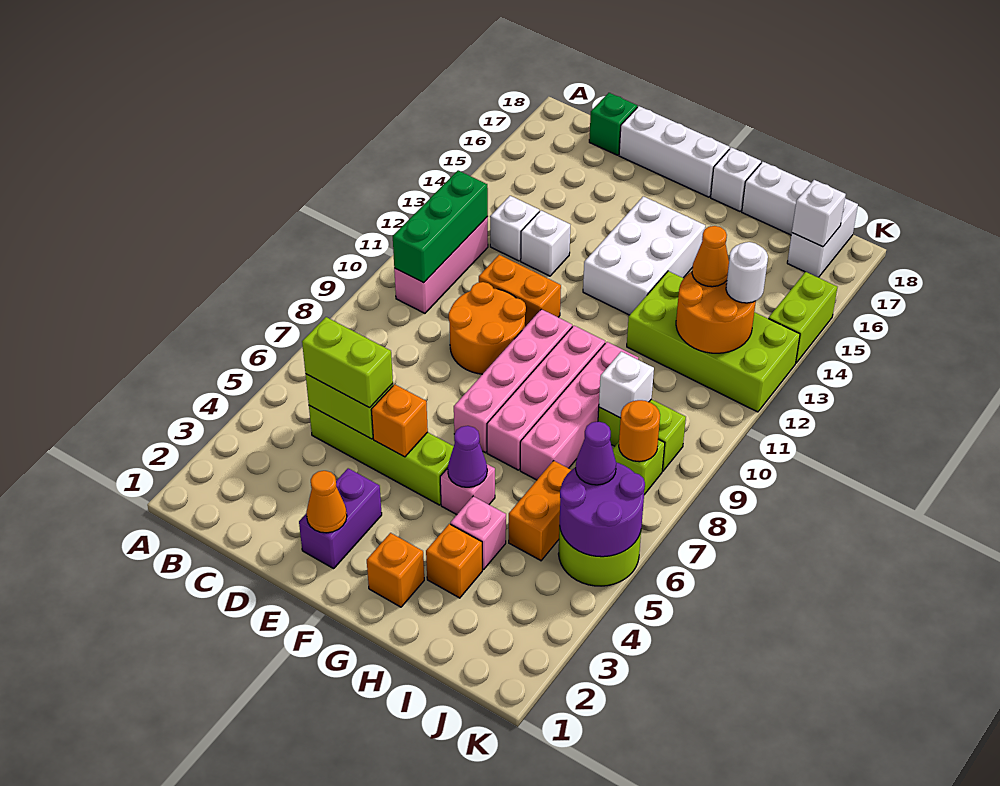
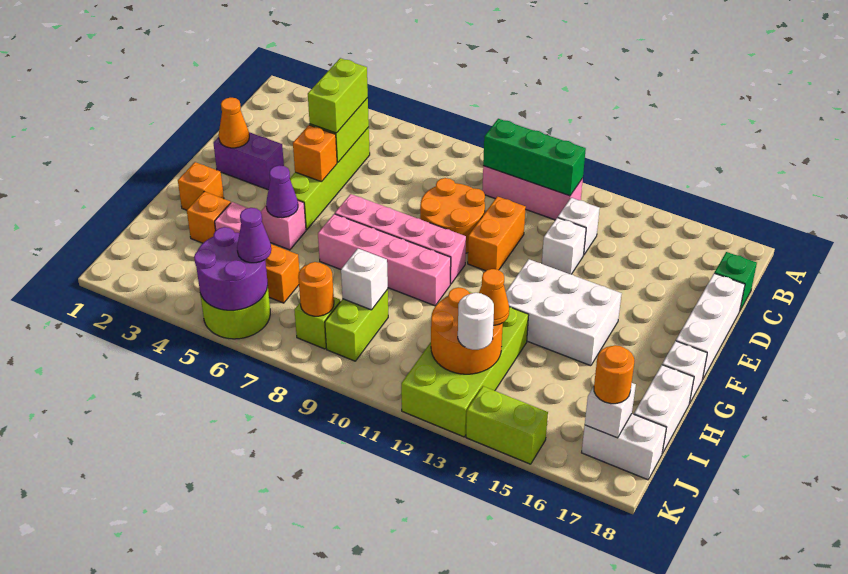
pink 1x4 brick [520,342,638,480] -> none
none -> orange 1x1 round brick [594,345,634,404]

